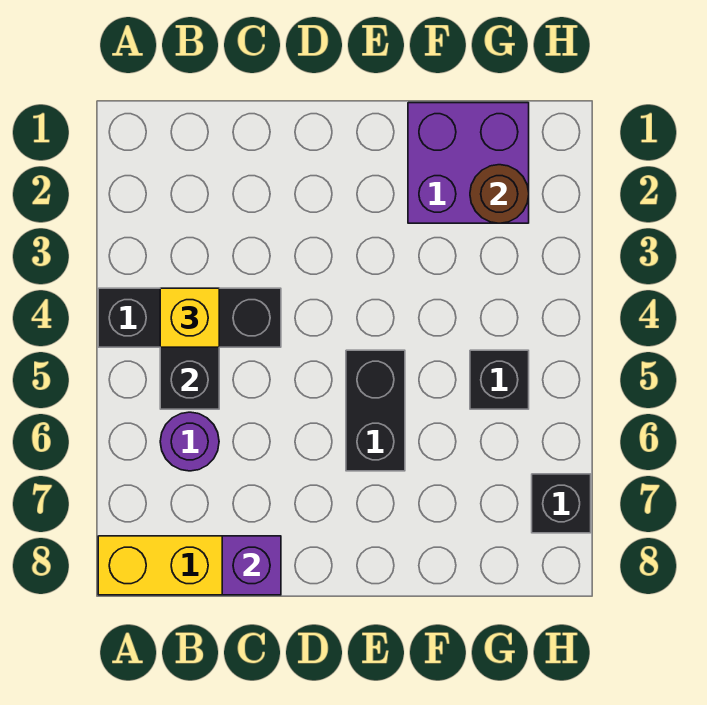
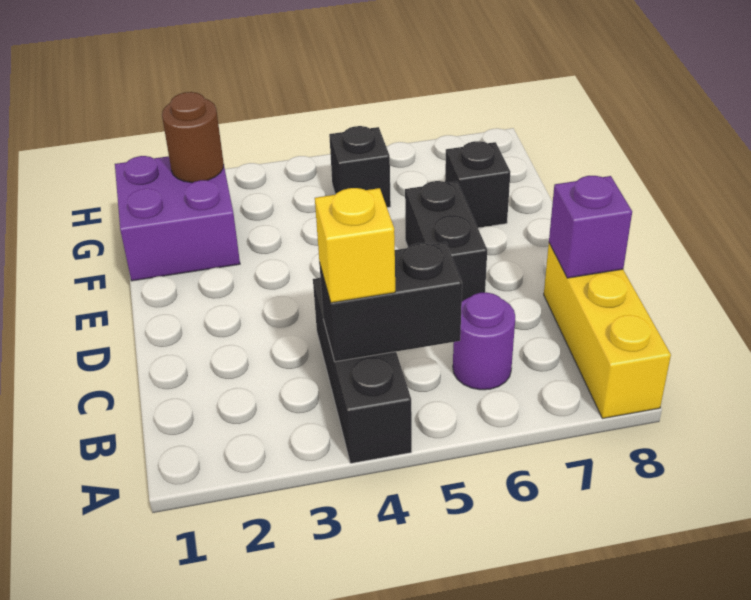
black 1x2 brick [346,350,405,471] -> black 1x2 brick turned to [405,181,487,301]
black 1x1 brick [532,474,591,533] -> black 1x1 brick moved to [445,141,510,228]

